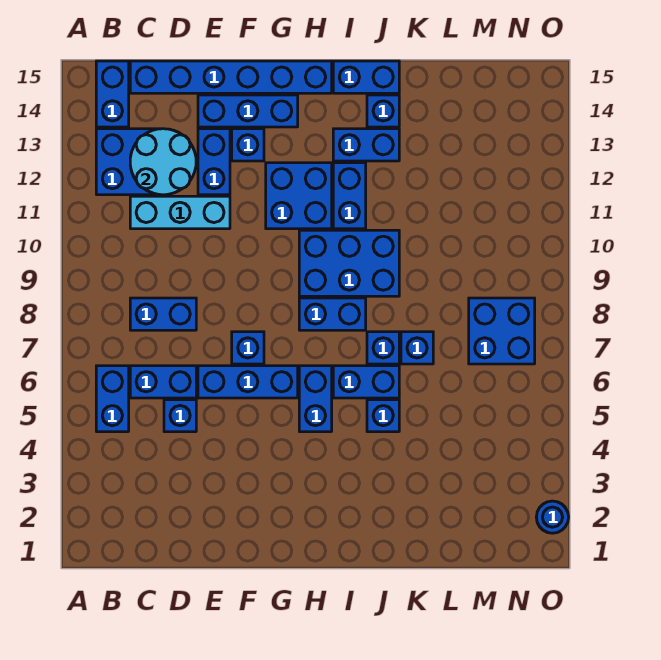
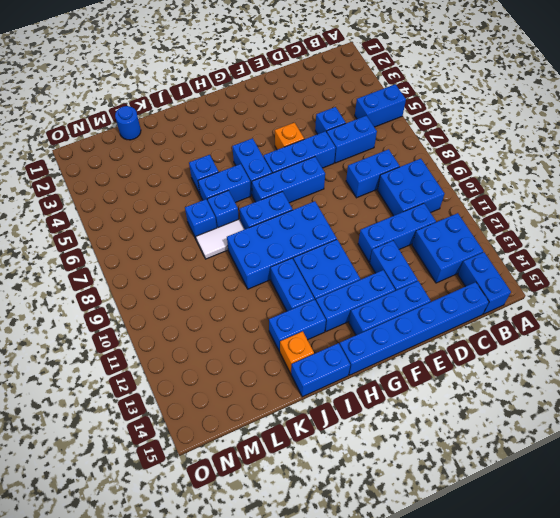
blue 1x2 brick [96,366,129,432] -> blue 1x2 brick turned to [355,84,406,127]
cyan 1x3 brick [130,196,230,229] -> blue 1x3 brick [358,203,436,262]
cyan 2x2 round brick [130,129,196,195] -> none
none -> orange 1x1 brick [275,123,304,150]
blue 1x1 brick [232,332,264,364] -> blue 1x3 brick [252,157,325,203]
blue 1x1 brick [232,129,264,161] -> blue 1x3 brick [316,270,395,331]
blue 2x3 brick [299,230,399,296] -> blue 2x4 brick [227,201,337,289]
none -> white 1x2 tile [196,219,245,259]
blue 1x1 brick [367,95,399,127] -> orange 1x1 brick [280,331,314,374]
blue 2x2 brick [469,298,535,364] -> blue 2x2 brick moved to [377,159,444,216]
blue 1x1 round brick [536,501,569,533] -> blue 1x1 round brick moved to [115,106,141,140]

